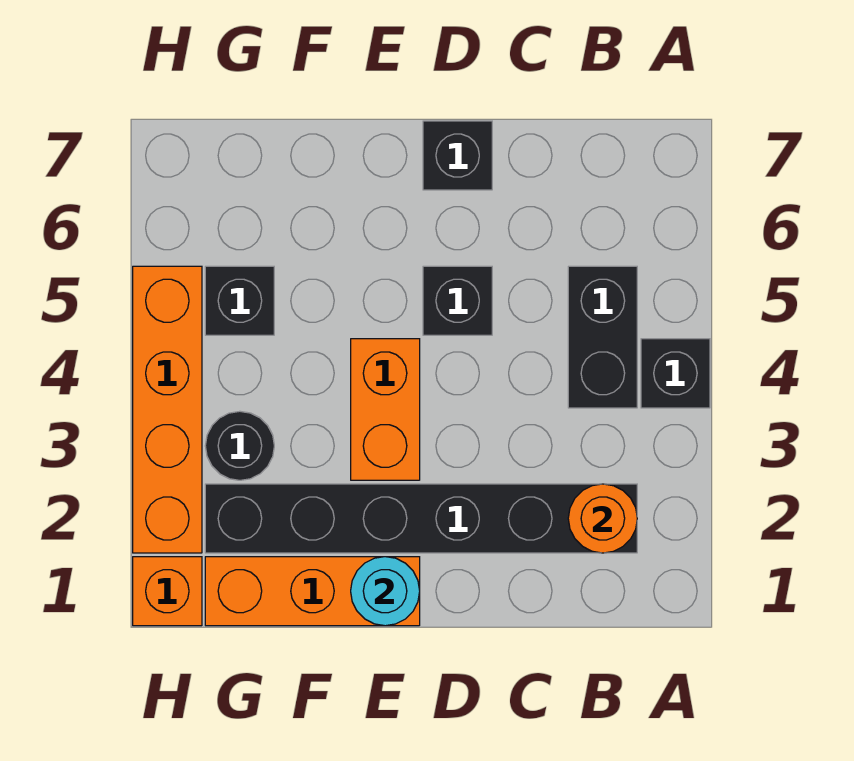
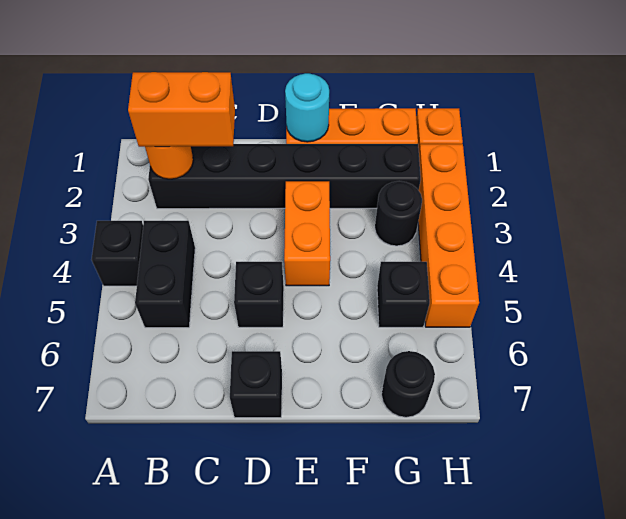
none -> orange 1x2 brick [128,72,235,147]
none -> black 1x1 round brick [382,351,435,417]

